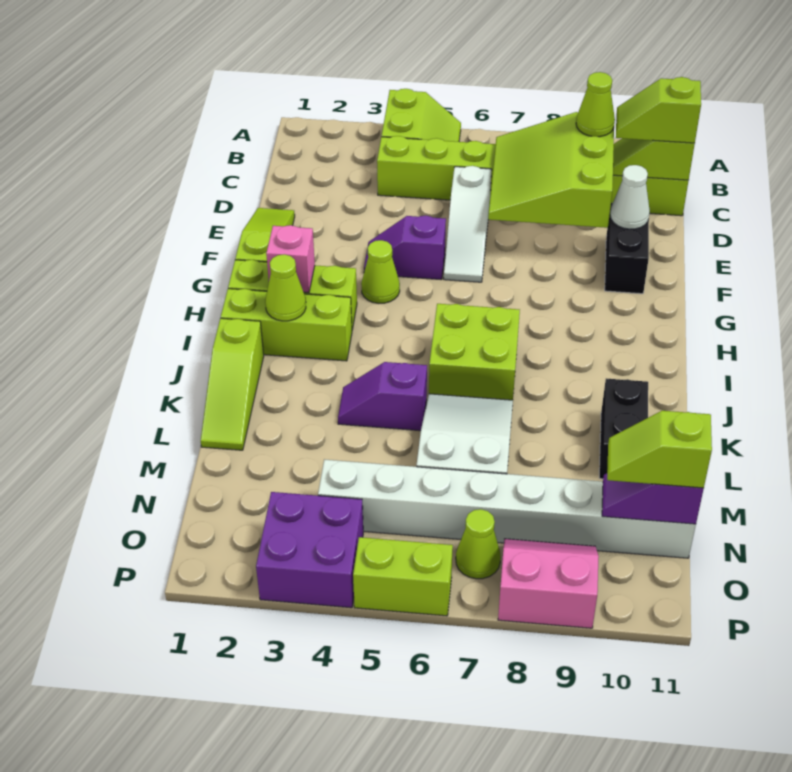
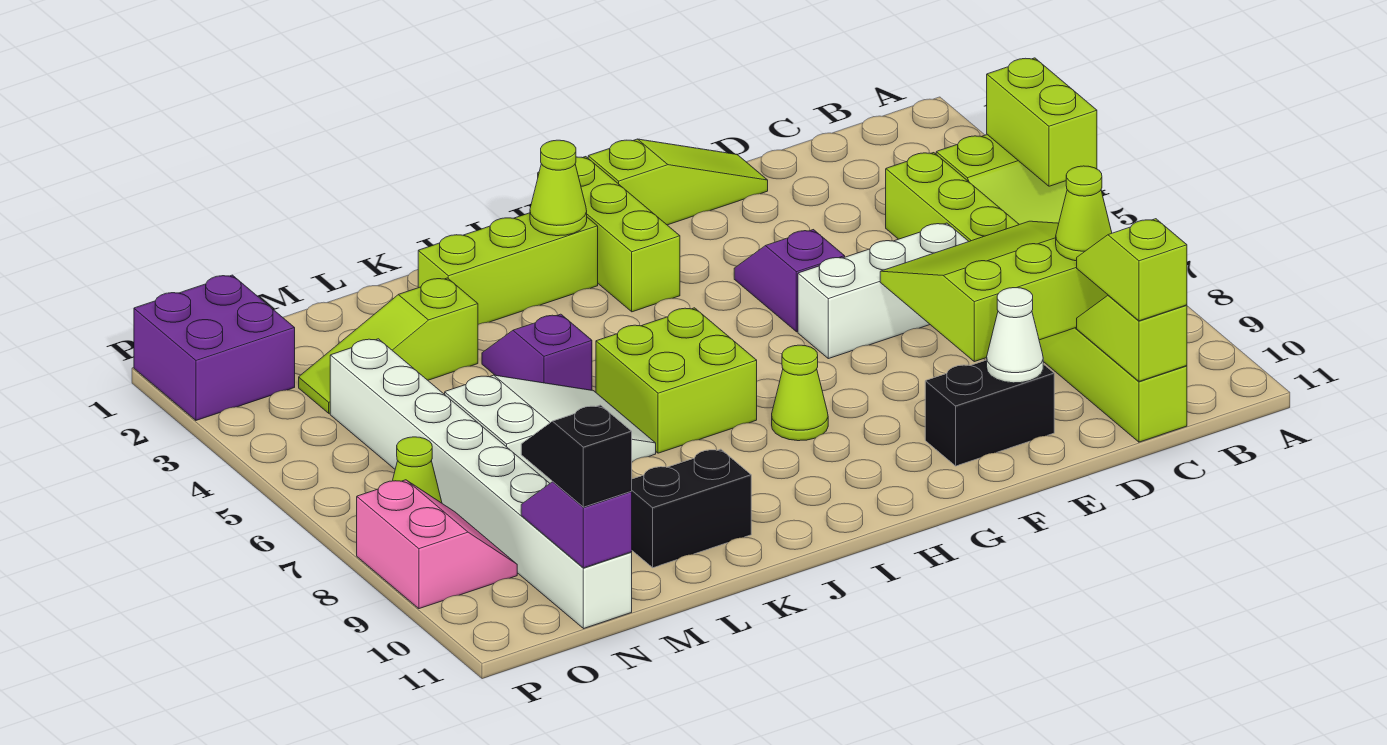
white 1x3 slope [444,166,492,282] -> white 1x3 brick [798,223,969,359]
lime 1x1 cone [361,240,400,303] -> lime 1x1 cone moved to [772,345,828,441]
pink 1x1 brick [266,225,315,293] -> none
lime 1x3 brick [221,289,352,361] -> lime 1x3 brick turned to [418,213,598,324]
lime 1x3 slope [201,318,264,450] -> lime 1x3 slope moved to [299,278,478,413]
lime 1x2 slope [607,411,712,488] -> black 1x2 slope [521,405,632,507]
purple 2x2 brick [256,492,363,608] -> purple 2x2 brick moved to [134,275,295,420]
lime 1x2 brick [353,537,453,616] -> lime 1x2 brick moved to [987,58,1097,186]

